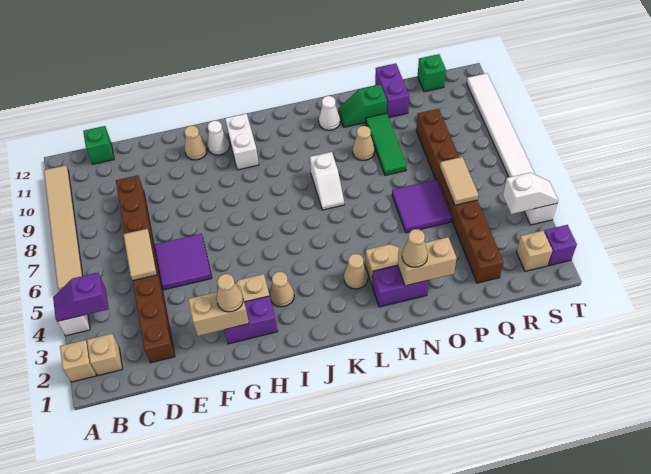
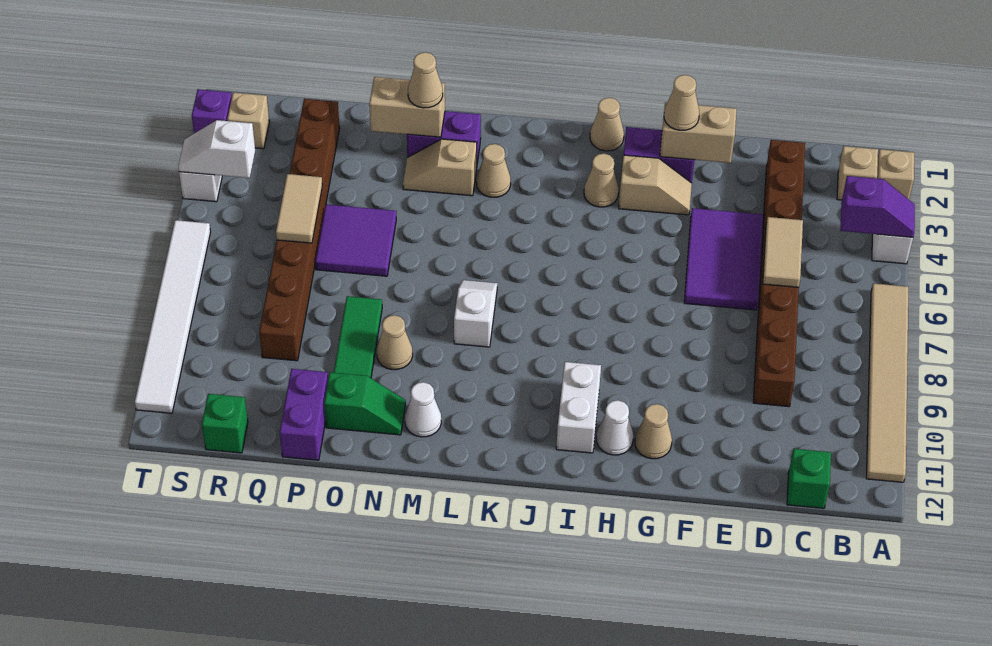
purple 2x2 tile [155,234,212,290] -> purple 2x3 tile [684,208,763,310]
none -> tan 1x1 cone [590,98,624,151]

